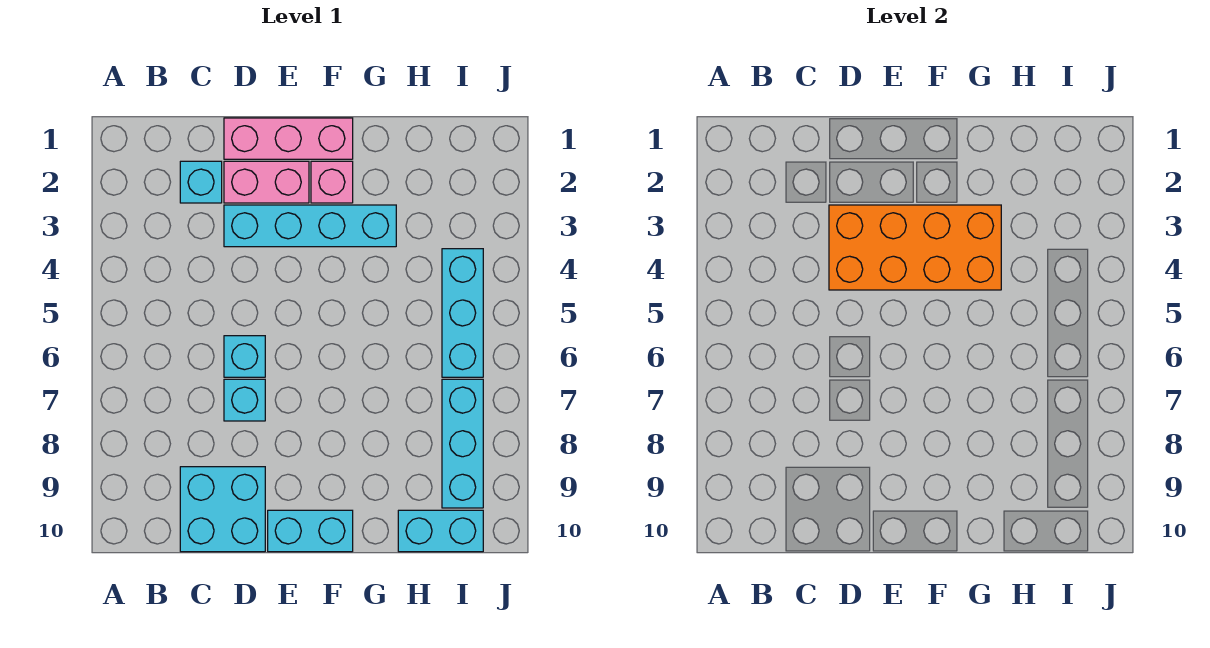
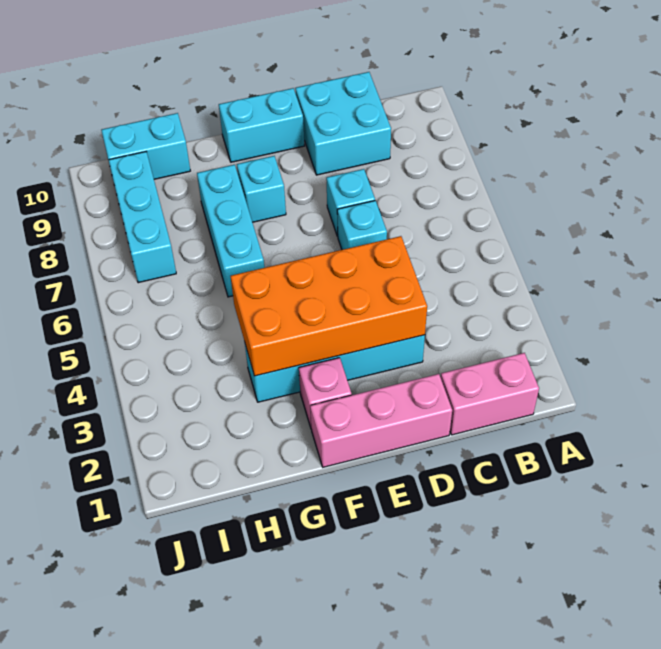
cyan 1x1 brick [180,161,222,203] -> cyan 1x1 brick moved to [237,156,286,222]
pink 1x2 brick [224,161,309,203] -> pink 1x2 brick moved to [441,353,539,435]
cyan 1x3 brick [442,249,483,377] -> cyan 1x3 brick moved to [197,165,264,297]

